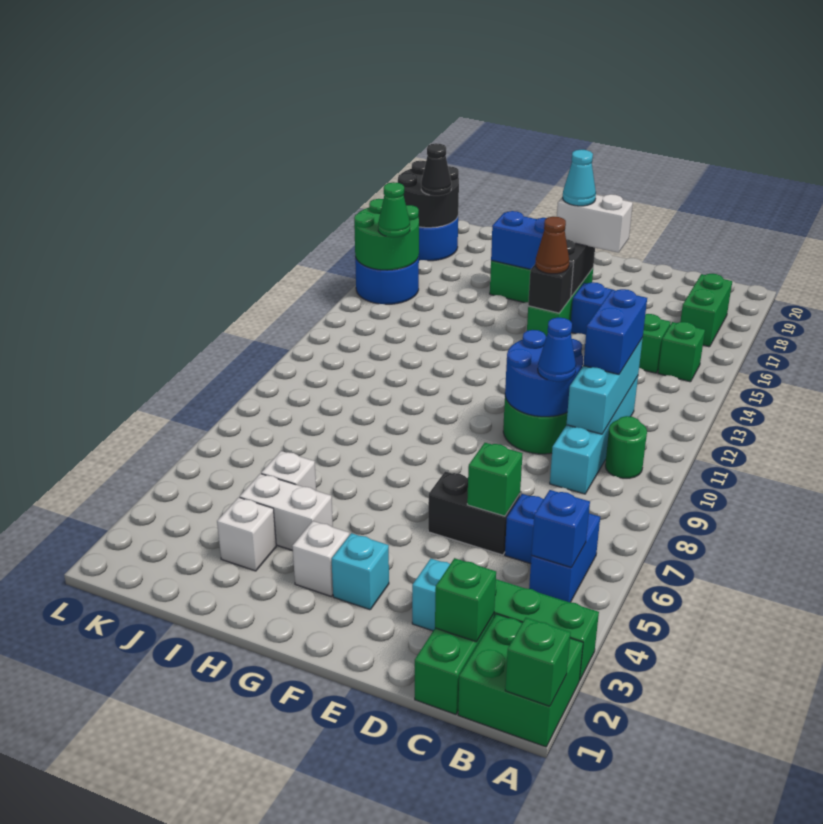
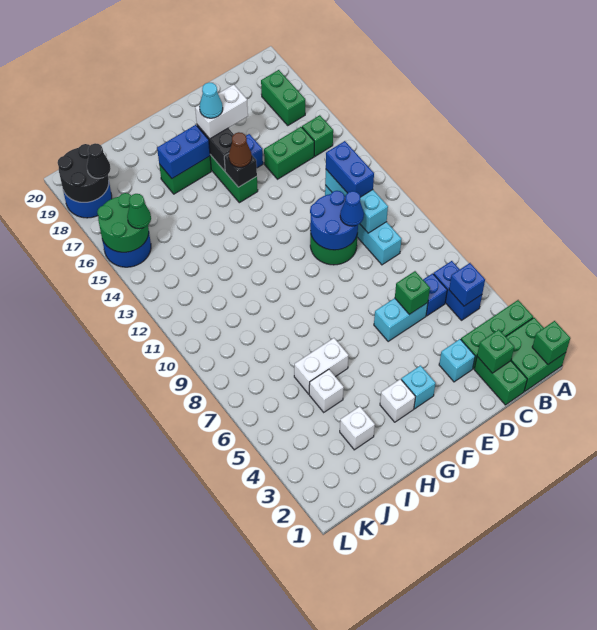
green 1x1 round brick [605,416,647,478] -> none
black 1x2 brick [428,471,520,555] -> cyan 1x2 brick [374,298,428,342]
white 1x2 brick [240,474,333,550] -> white 1x2 brick moved to [294,338,349,394]

